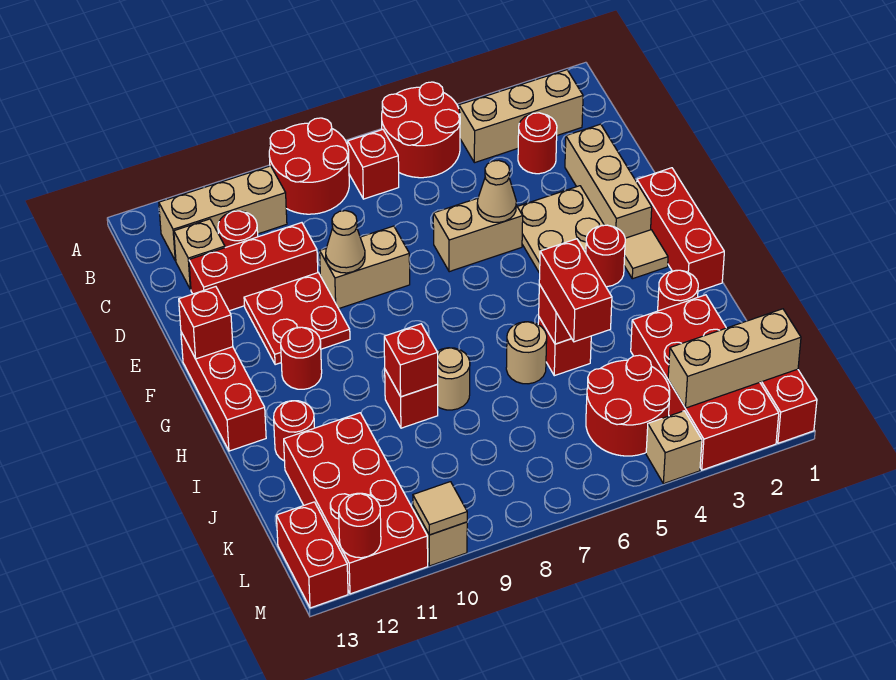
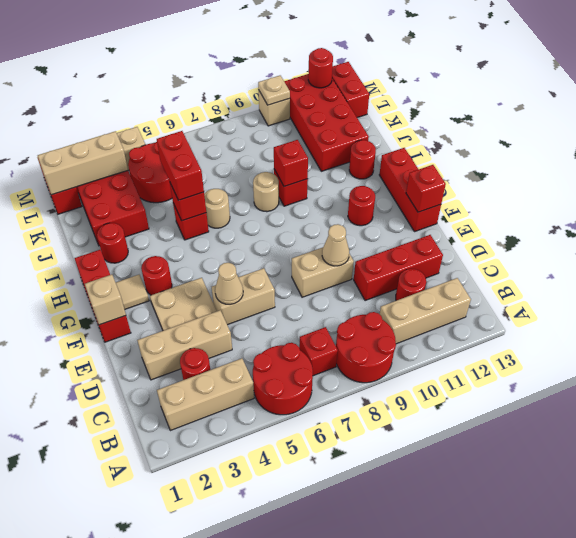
tan 1x1 brick [174,219,225,290] -> tan 1x1 brick moved to [85,275,126,325]
tan 1x3 brick [565,124,652,238] -> tan 1x3 brick turned to [137,310,232,380]
red 2x2 plate [244,273,350,365] -> none
tan 1x1 tile [413,482,467,535] -> tan 1x1 plate [258,76,290,105]

